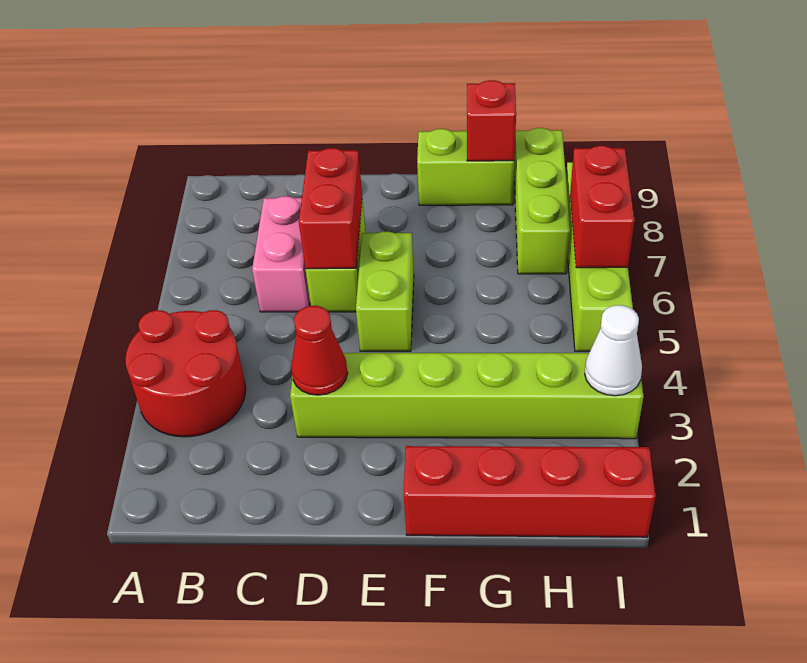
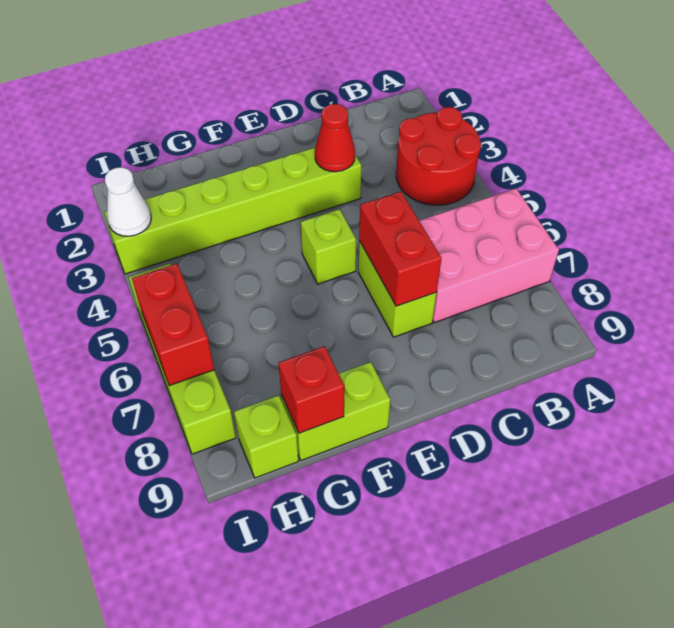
pink 1x2 brick [252,196,310,312] -> pink 2x3 brick [419,188,559,323]
lime 1x2 brick [356,232,414,351] -> lime 1x1 brick [301,209,356,284]
red 1x4 brick [404,446,656,537] -> none
lime 1x3 brick [514,128,570,274] -> lime 1x1 brick [234,395,298,478]

